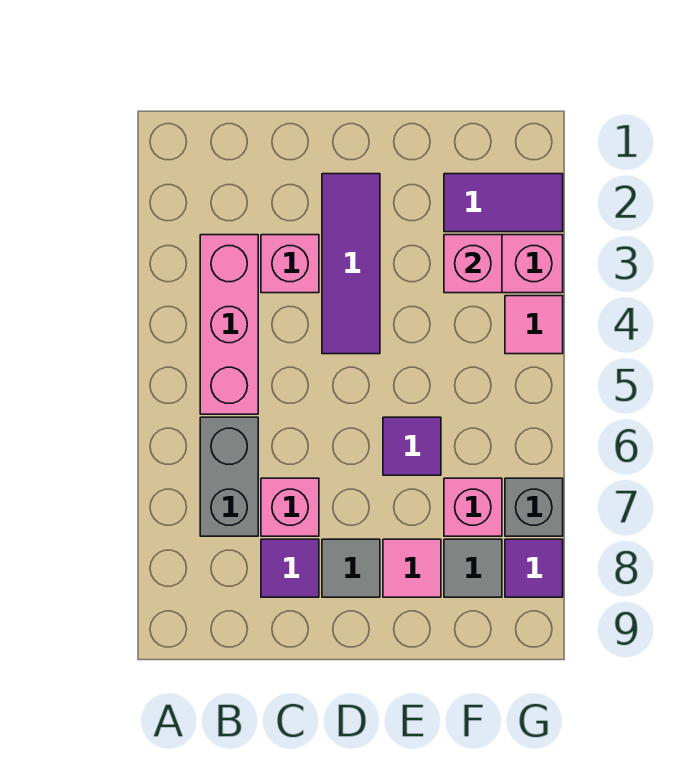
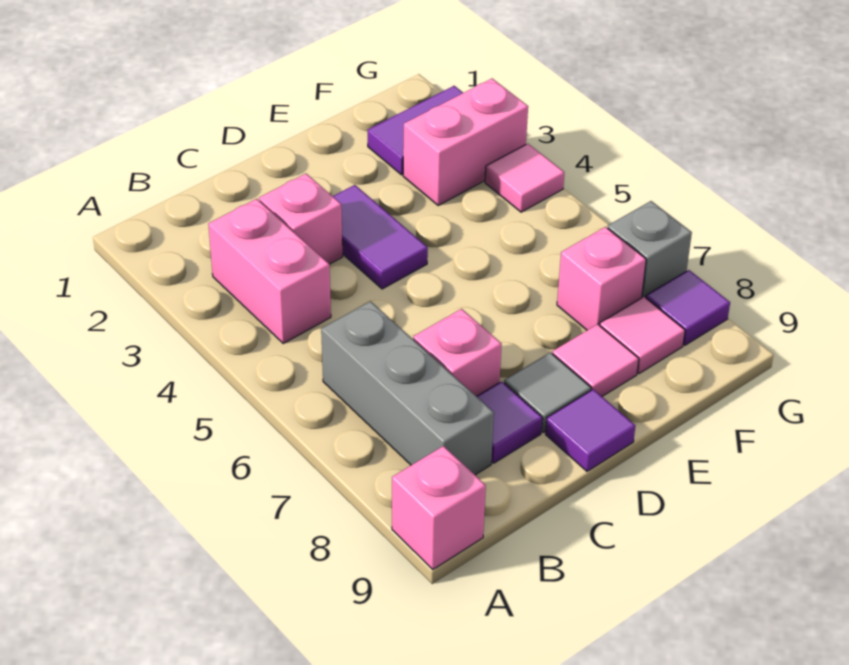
pink 1x3 brick [200,235,258,414] -> pink 1x2 brick [208,199,331,343]
grey 1x2 brick [200,417,258,536] -> grey 1x3 brick [321,301,494,475]
purple 1x3 tile [322,174,380,354] -> purple 1x2 tile [333,185,428,289]
purple 1x1 tile [383,417,441,475] -> purple 1x1 tile moved to [546,389,635,471]
pink 1x1 brick [444,235,502,293] -> pink 1x1 brick moved to [392,446,486,569]
grey 1x1 tile [444,539,502,597] -> pink 1x1 tile [600,297,685,374]

